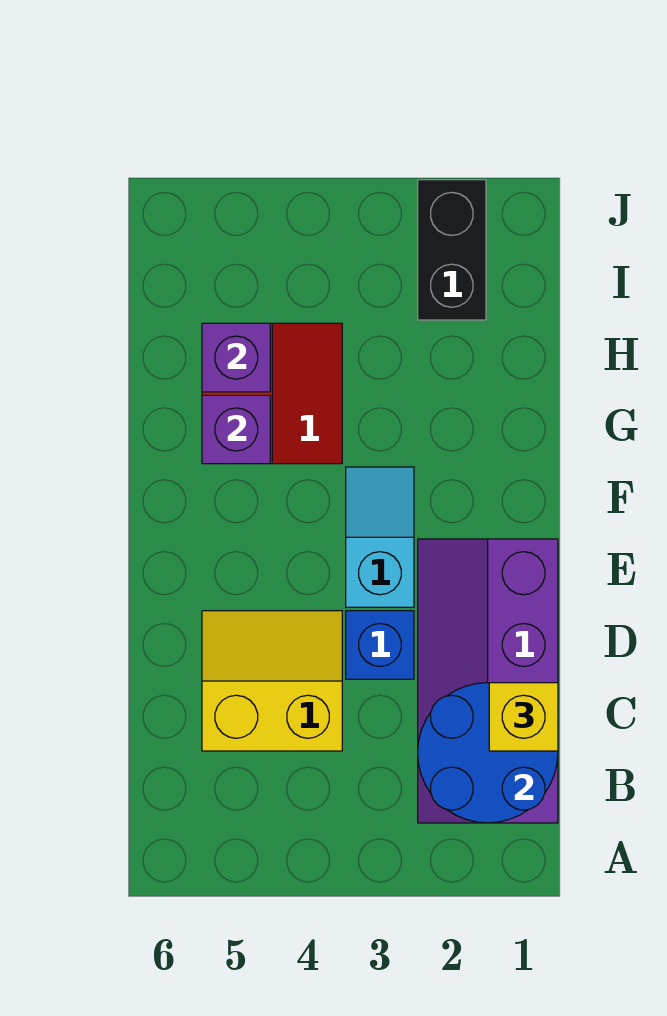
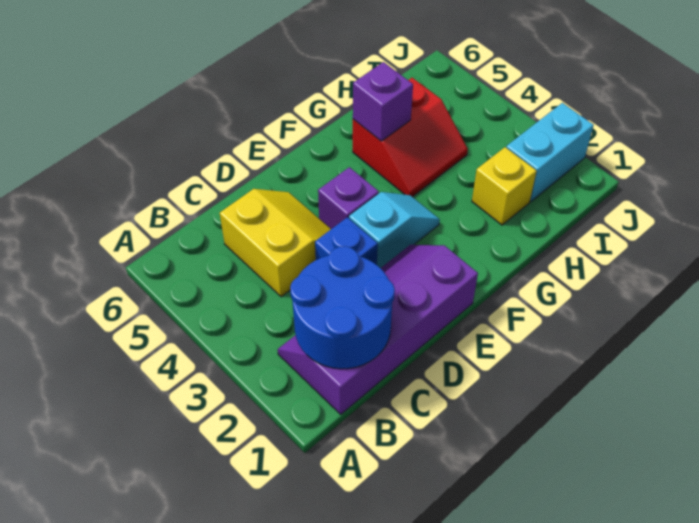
yellow 1x1 brick [489,683,558,751] -> yellow 1x1 brick moved to [472,147,537,225]
purple 1x1 brick [202,323,270,392] -> purple 1x1 brick moved to [318,167,379,229]
black 1x2 brick [418,180,486,320] -> cyan 1x2 brick [506,103,594,202]

